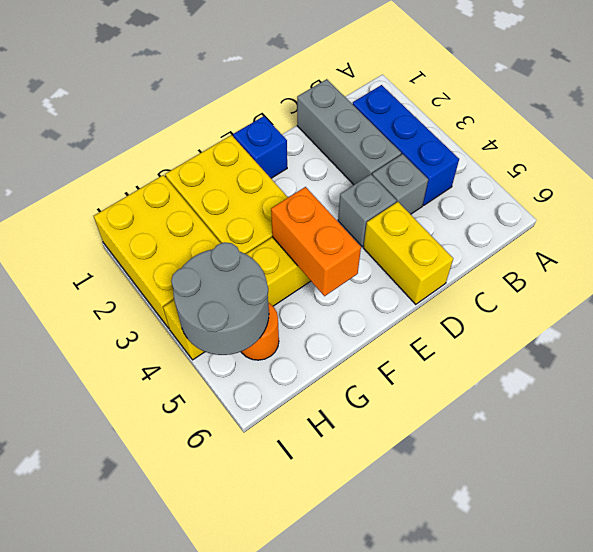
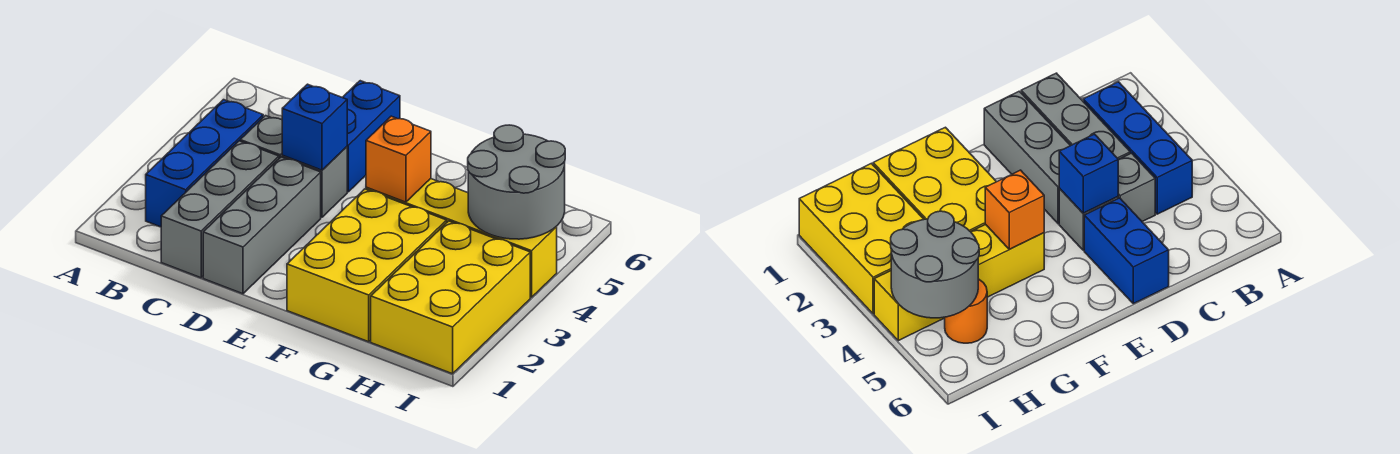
none -> grey 1x3 brick [203,157,321,294]
yellow 1x2 brick [363,202,453,304] -> blue 1x2 brick [342,81,400,192]
blue 1x1 brick [233,116,287,178] -> blue 1x1 brick moved to [282,84,347,170]
orange 1x2 brick [271,187,361,296] -> orange 1x1 brick [366,116,431,202]

